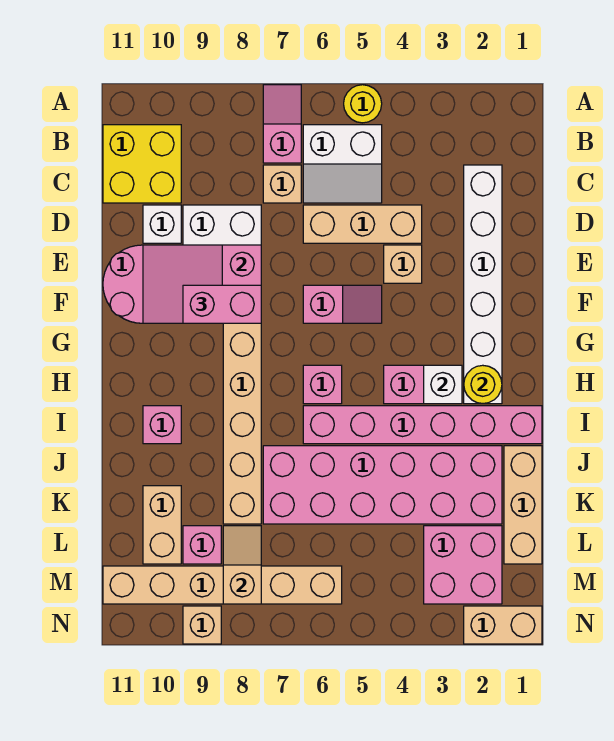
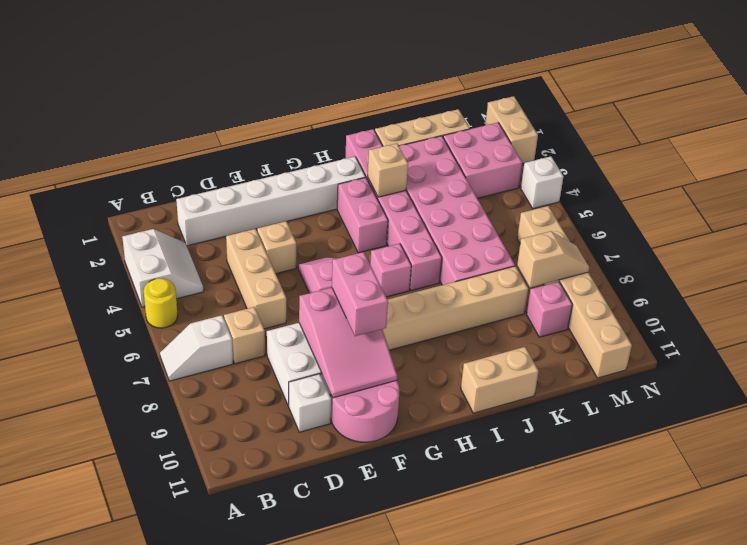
pink 1x2 slope [263,85,301,163] -> white 1x2 slope [160,315,233,381]
white 2x2 slope [303,125,382,203] -> white 2x2 slope moved to [122,229,204,307]
yellow 2x2 brick [103,125,181,203] -> none
yellow 1x1 round brick [464,365,502,404] -> none
white 1x1 brick [424,365,462,404] -> white 1x1 brick moved to [521,156,563,209]
pink 1x1 brick [143,406,181,444] -> none
tan 1x2 brick [143,486,181,564] -> tan 1x2 brick moved to [461,347,539,413]
tan 1x2 slope [223,526,261,604] -> tan 1x2 slope turned to [517,231,589,287]
tan 1x1 brick [183,606,221,644] -> tan 1x1 brick moved to [368,143,408,197]

